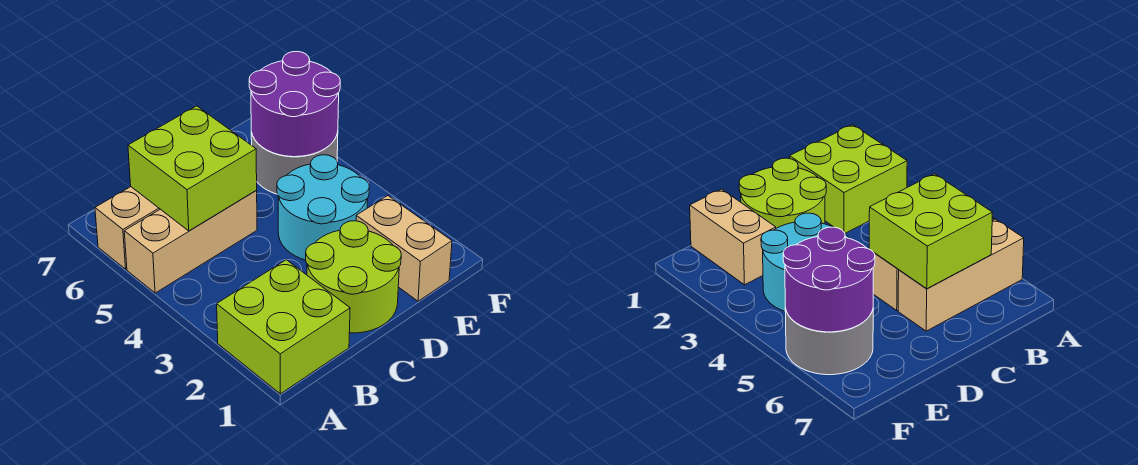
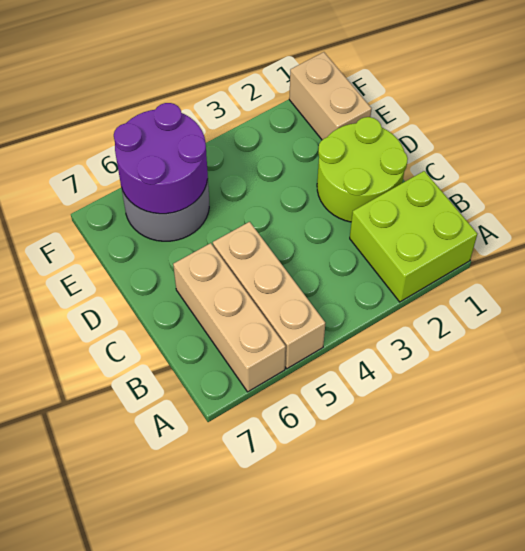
lime 2x2 brick [128,106,257,231] -> none
cyan 2x2 round brick [277,155,369,260] -> none
tan 1x2 brick [356,196,452,301] -> tan 1x2 brick turned to [289,52,372,140]

